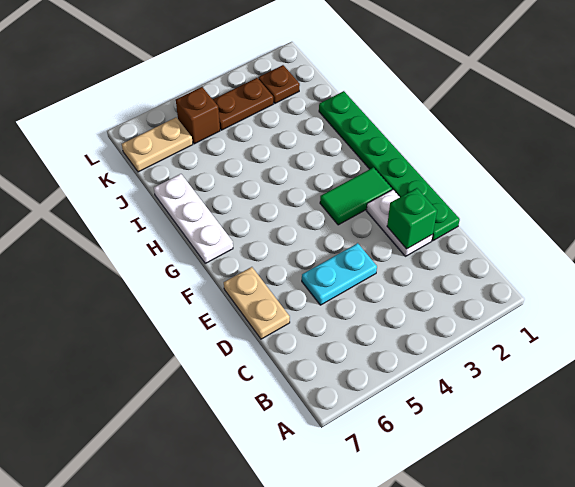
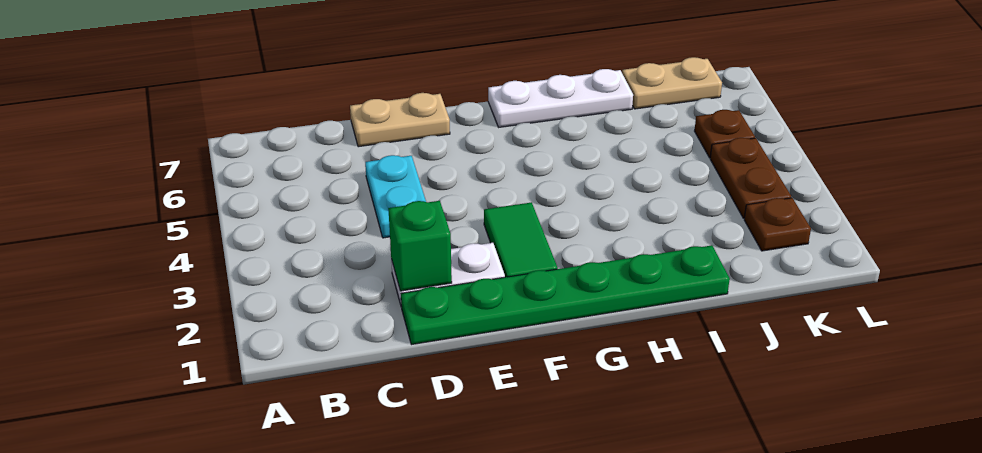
brown 1x1 brick [176,87,220,144] -> brown 1x1 plate [695,110,755,158]
tan 1x2 plate [122,117,193,172] -> tan 1x2 plate turned to [622,57,722,109]

